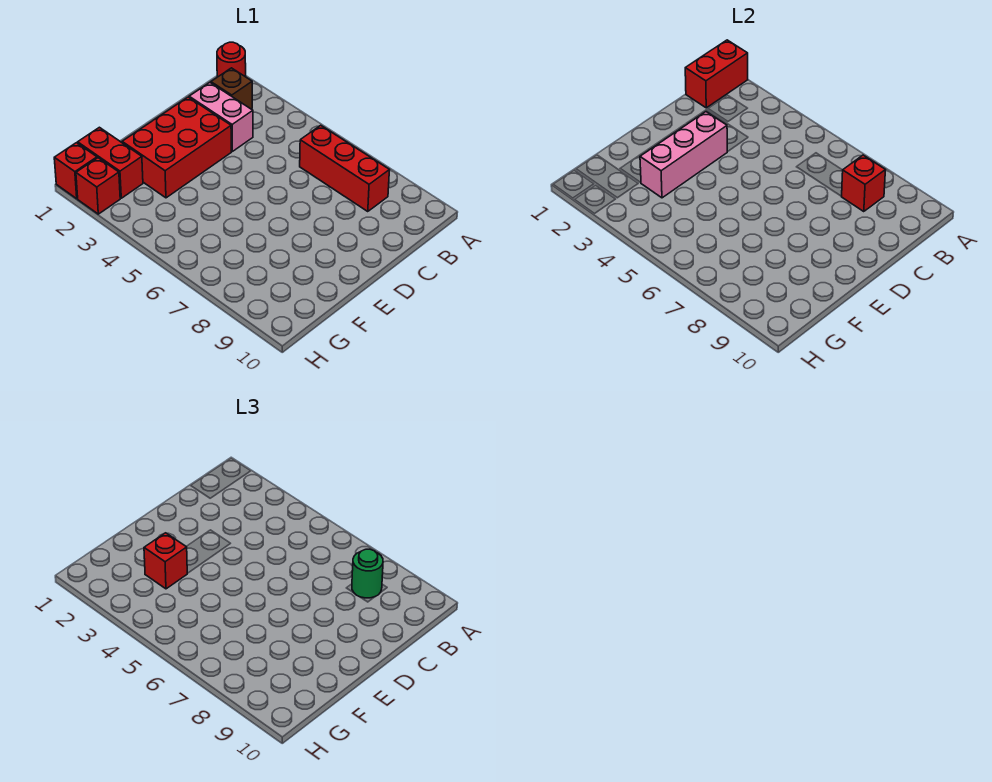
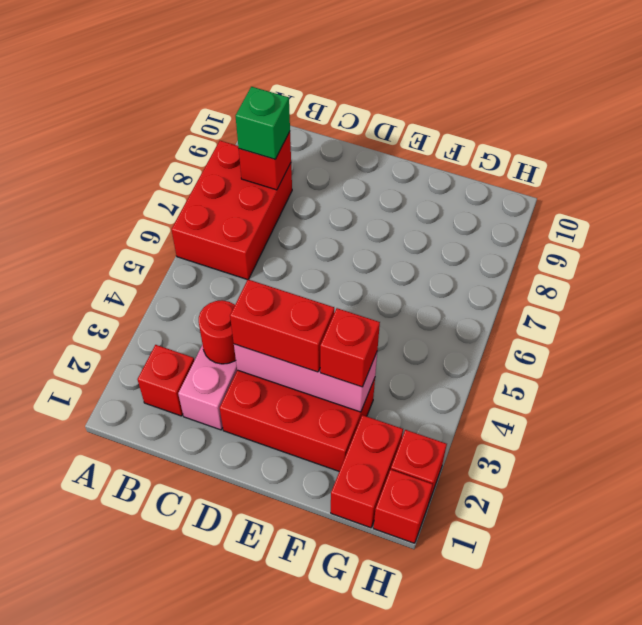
red 1x1 round brick [217,42,246,77] -> red 1x1 round brick moved to [199,300,236,364]
red 1x2 brick [685,40,748,108] -> red 1x2 brick moved to [230,279,334,372]
brown 1x1 brick [211,68,252,109] -> red 1x1 brick [138,345,194,416]
red 1x3 brick [300,125,389,212] -> red 2x3 brick [171,141,292,280]
green 1x1 round brick [352,549,383,598] -> green 1x1 brick [236,87,290,159]

